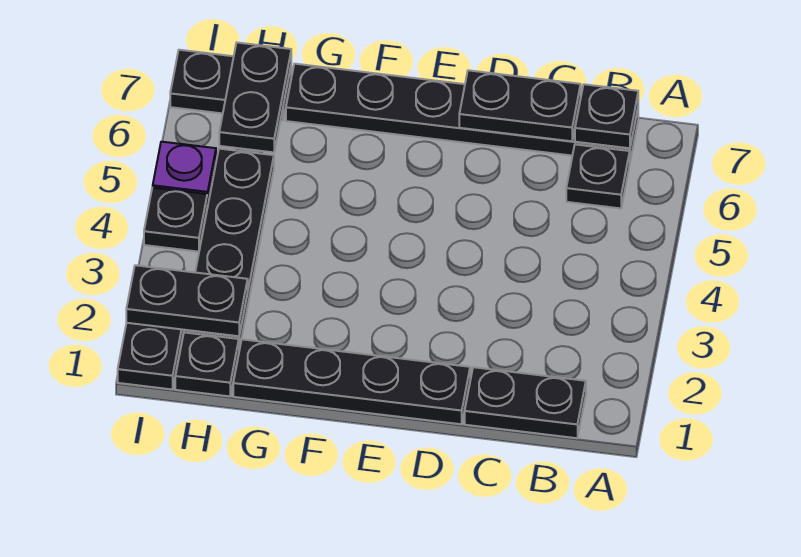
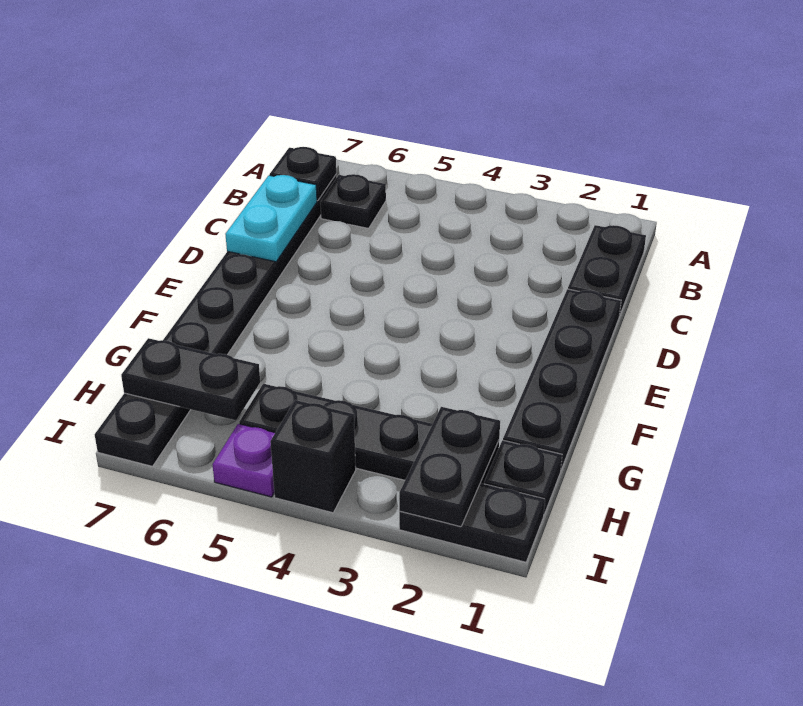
black 1x2 plate [459,70,581,141] -> cyan 1x2 plate [225,175,317,262]
black 1x1 plate [144,188,207,252] -> black 1x1 brick [270,400,356,513]

